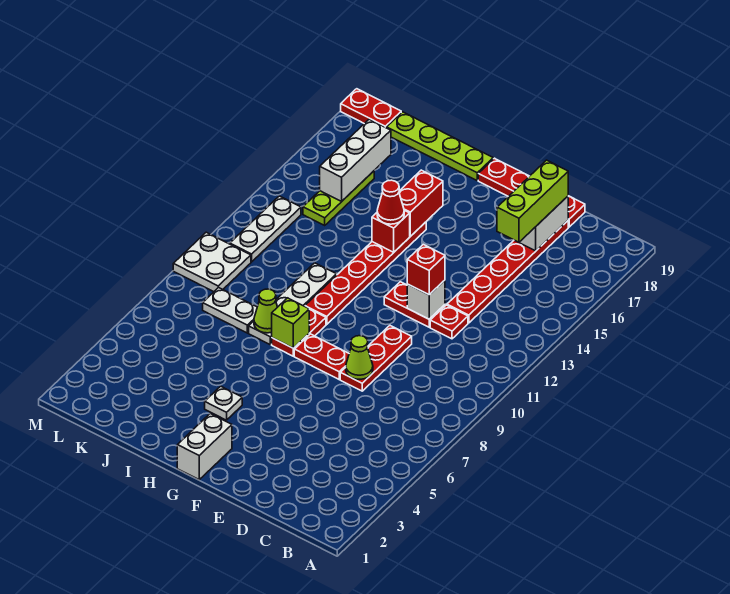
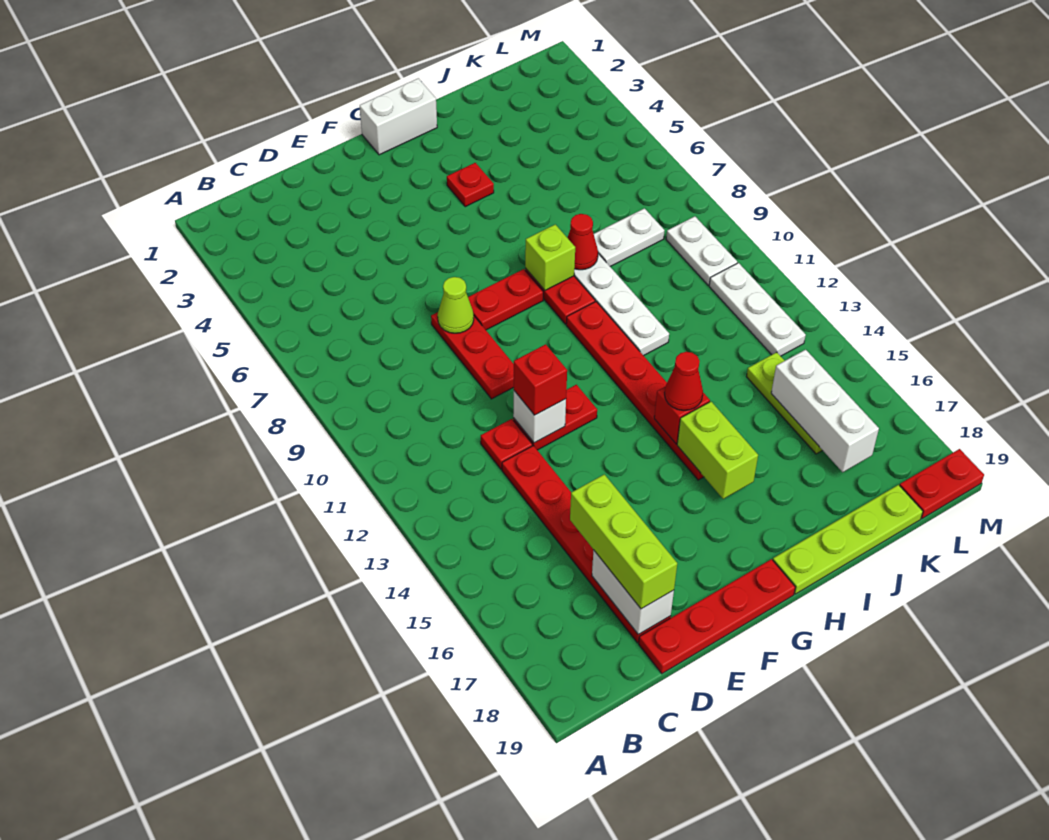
white 1x2 brick [177,414,232,480] -> white 1x2 brick turned to [360,78,437,155]
white 1x1 plate [205,386,242,420] -> red 1x1 plate [447,163,494,207]
red 1x2 brick [399,170,443,236] -> lime 1x2 brick [677,402,758,499]
lime 1x1 cone [254,289,277,333] -> red 1x1 cone [567,214,598,270]
white 2x2 plate [173,232,251,292] -> white 1x2 plate [666,216,737,285]

